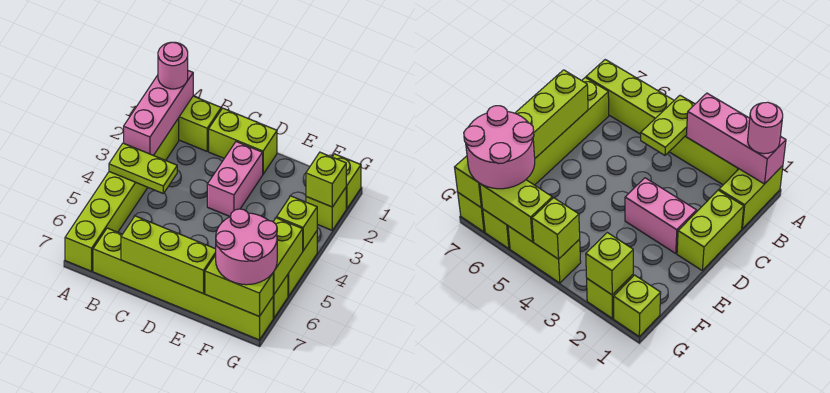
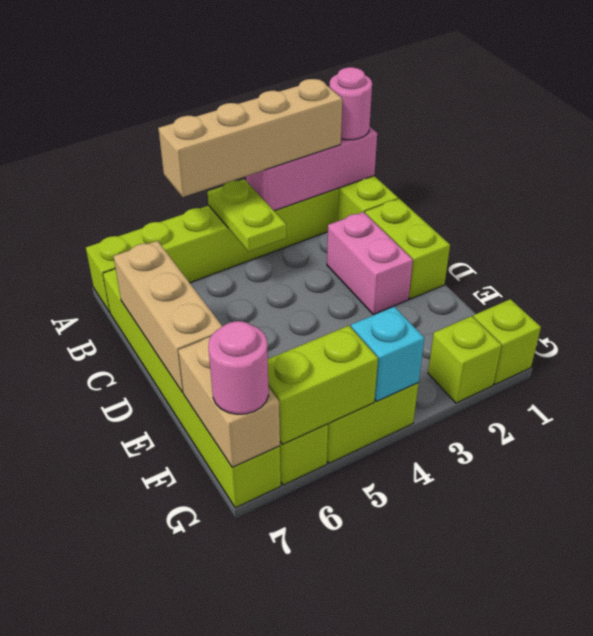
none -> tan 1x4 brick [158,79,342,197]
lime 1x3 brick [121,216,216,294] -> tan 1x3 brick [113,241,223,393]
pink 1x2 brick [207,142,263,216] -> pink 1x2 brick turned to [327,212,413,315]
pink 2x2 round brick [216,209,277,285] -> pink 1x1 round brick [208,321,269,414]
lime 1x2 brick [205,255,273,317] -> tan 1x2 brick [178,337,280,467]
lime 1x1 brick [306,152,346,207] -> none
lime 1x1 brick [277,196,317,250] -> cyan 1x1 brick [351,307,424,401]

